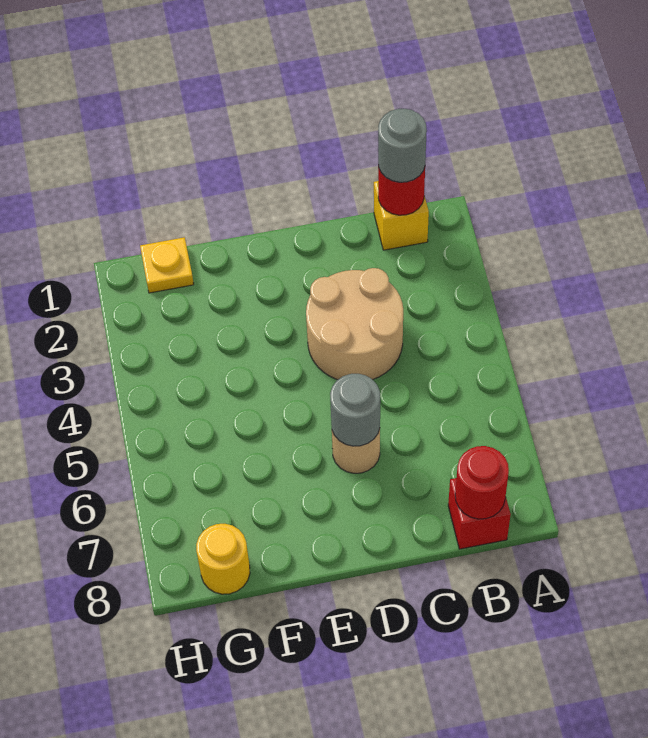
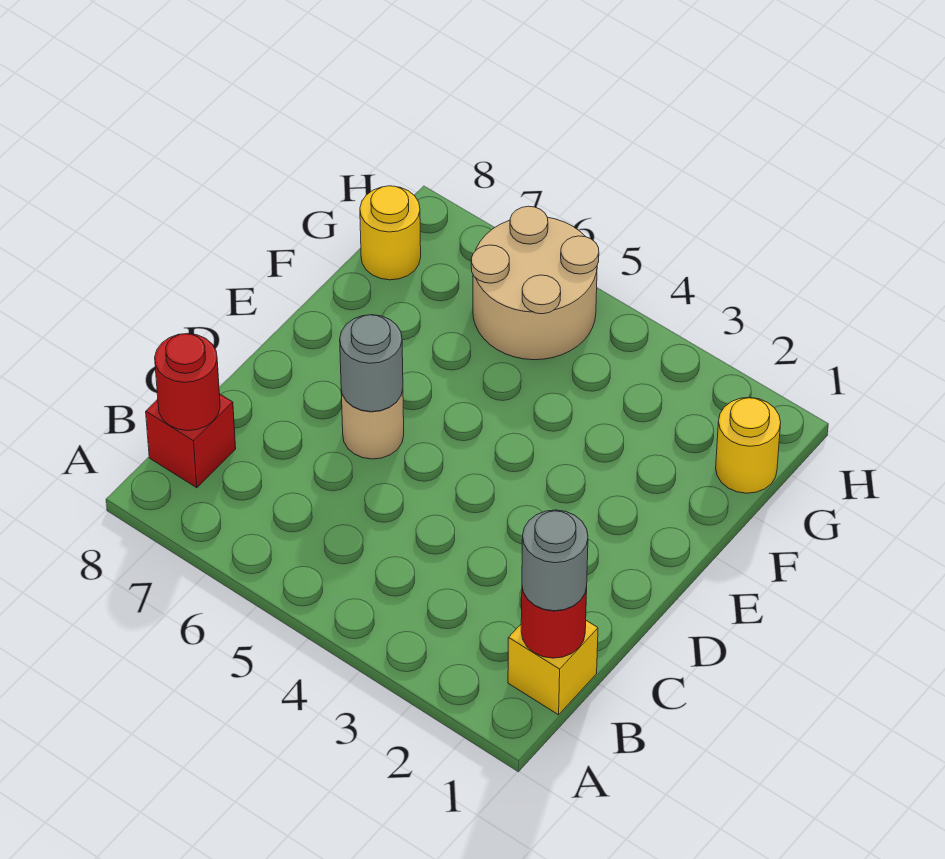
tan 2x2 round brick [306,268,403,380] -> tan 2x2 round brick moved to [471,206,599,360]
yellow 1x1 plate [140,237,194,293] -> yellow 1x1 round brick [716,397,781,493]

